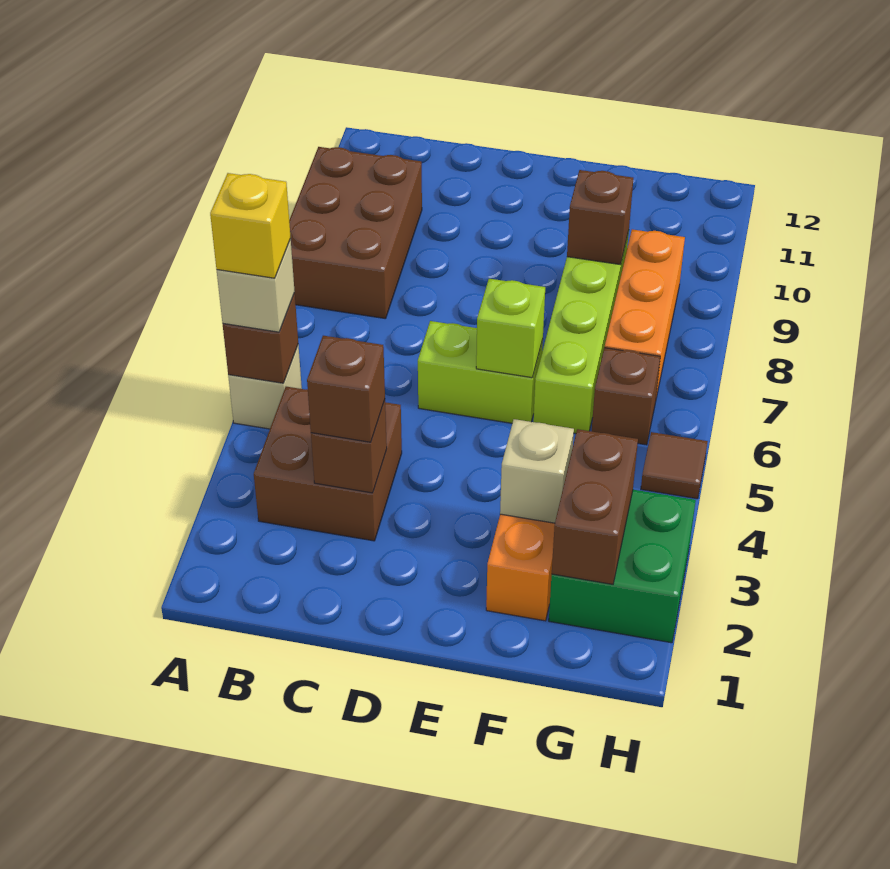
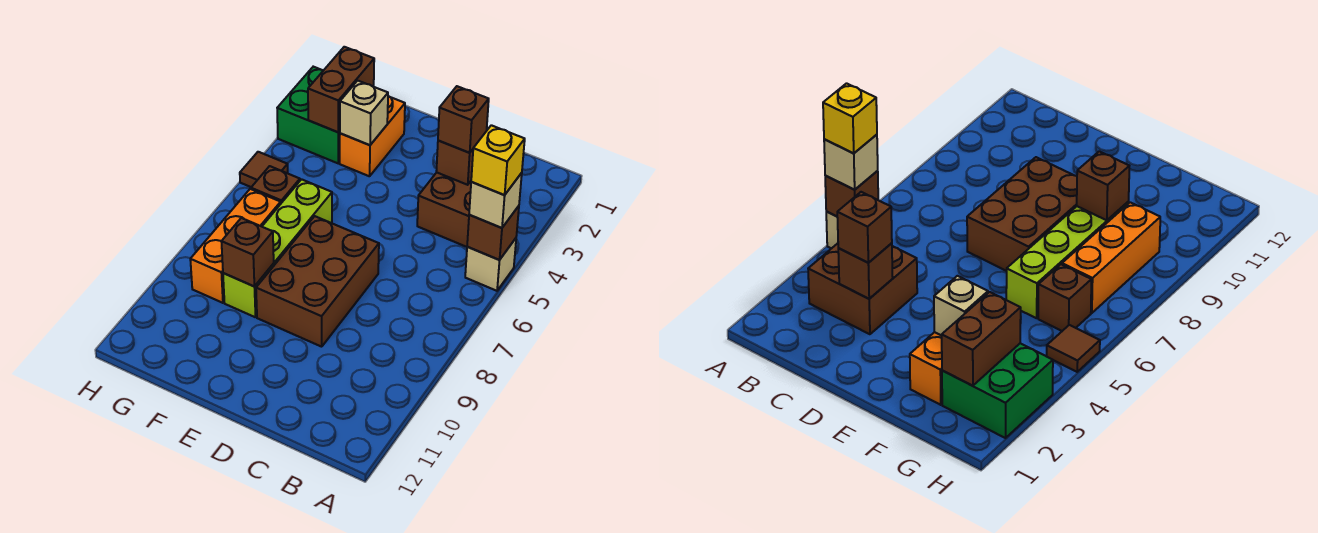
brown 2x3 brick [289,147,422,319] -> brown 2x3 brick moved to [256,216,379,347]
lime 1x2 brick [418,321,543,423] -> none
lime 1x1 brick [476,279,545,378] -> none

